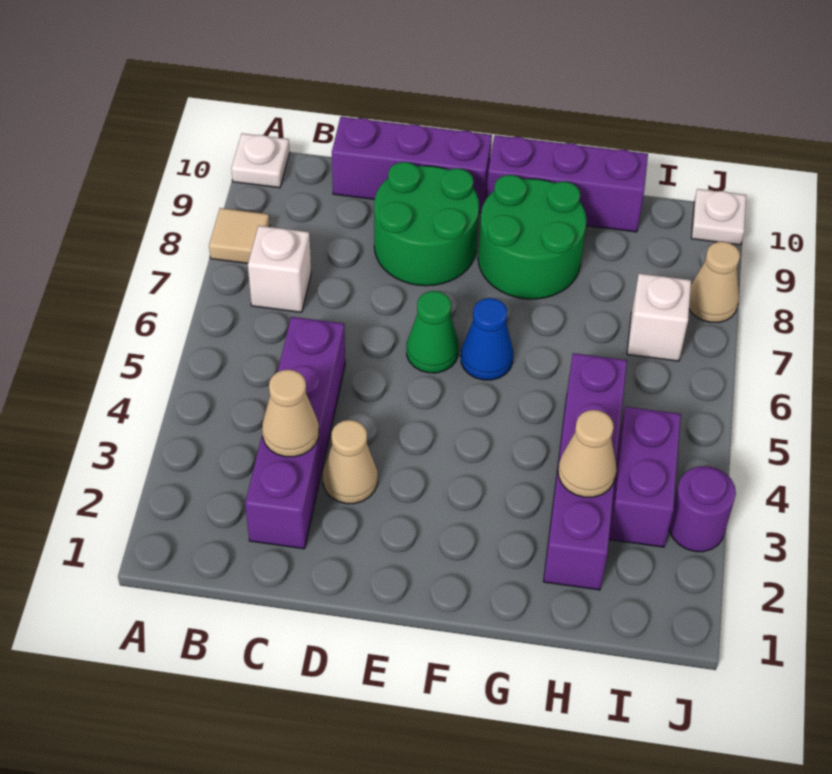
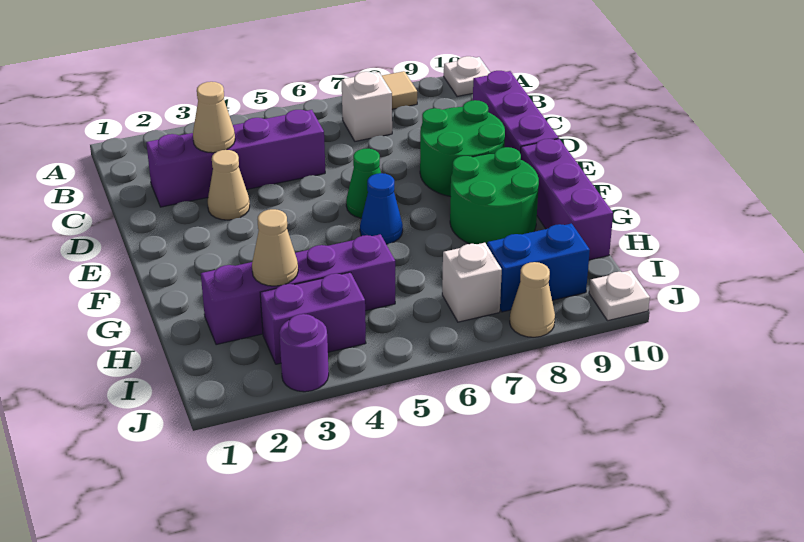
none -> blue 1x2 brick [487,224,590,312]

